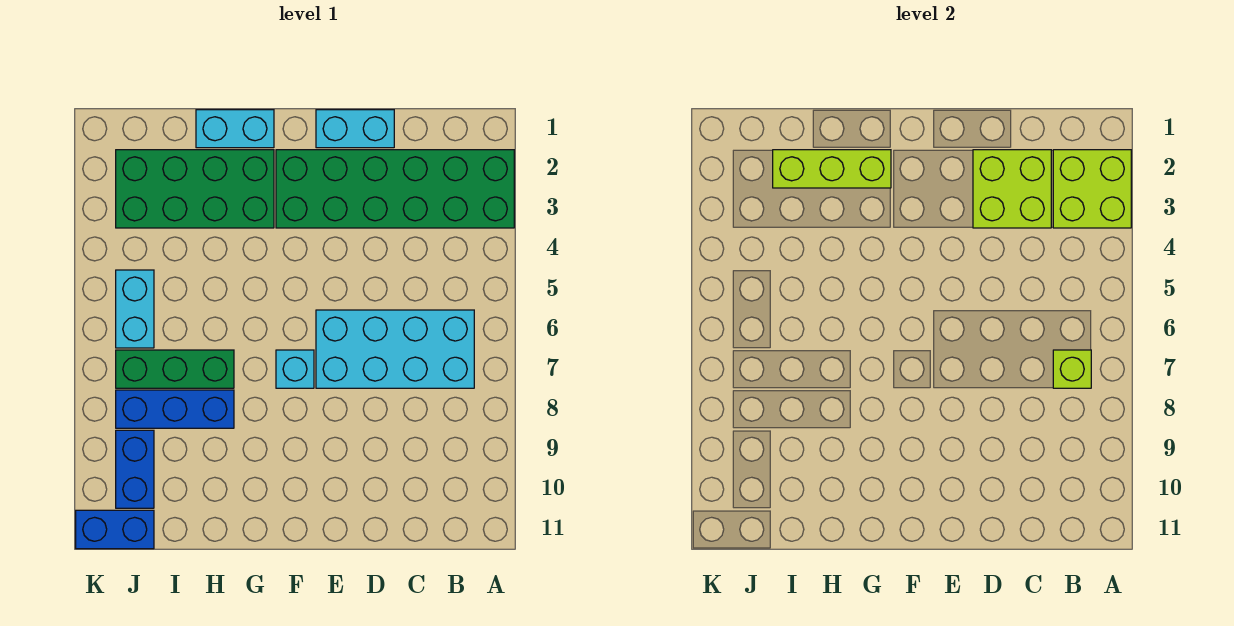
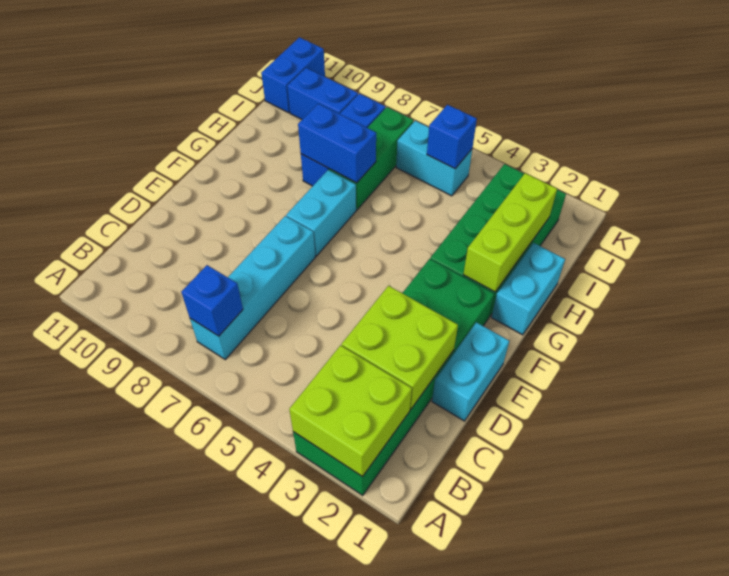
cyan 2x4 brick [316,310,474,388] -> cyan 1x4 brick [190,216,315,359]
lime 1x1 brick [1053,350,1091,388] -> blue 1x1 brick [181,265,243,336]
cyan 1x1 brick [276,350,314,388] -> cyan 1x2 brick [286,170,356,256]
none -> blue 1x2 brick [298,104,376,183]
none -> blue 1x1 brick [427,105,477,169]

